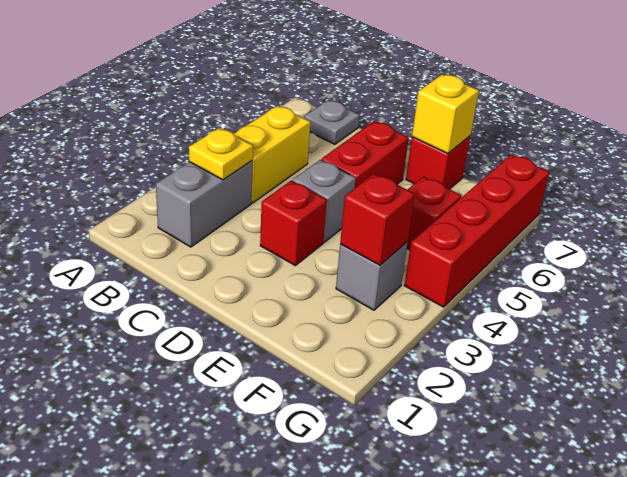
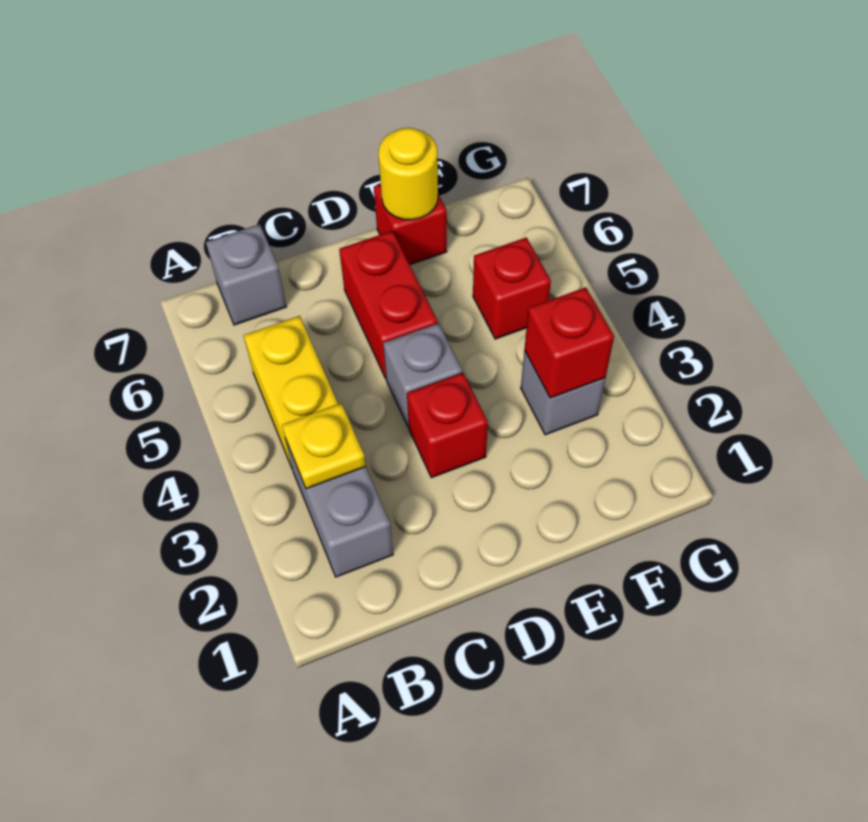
grey 1x1 plate [304,100,360,144] -> grey 1x1 brick [206,224,286,325]
yellow 1x1 brick [412,74,479,153] -> yellow 1x1 round brick [379,128,438,220]
red 1x4 brick [404,154,549,307] -> none

